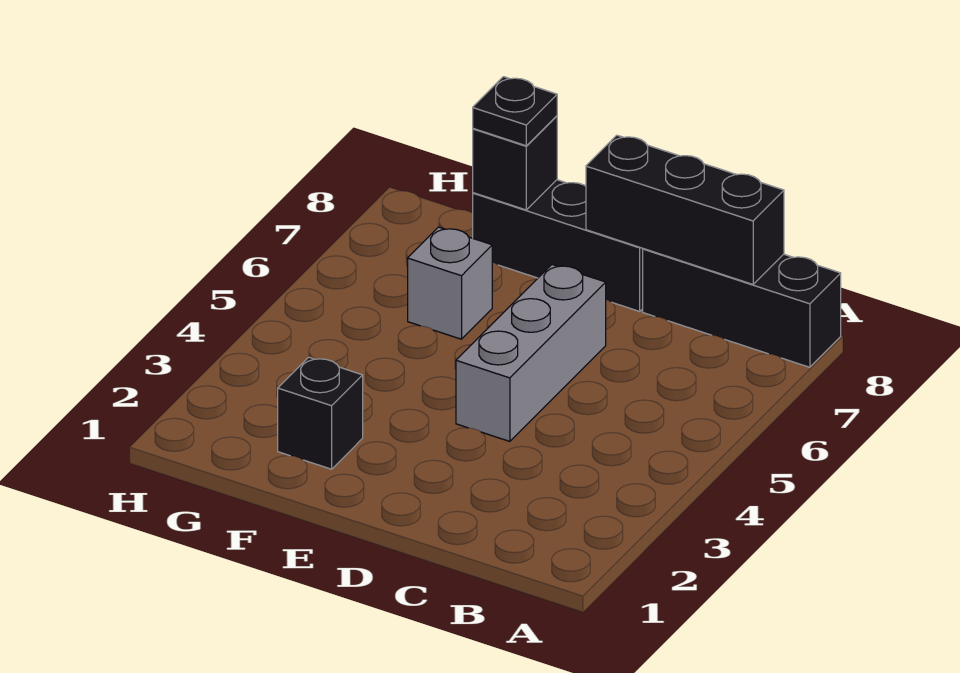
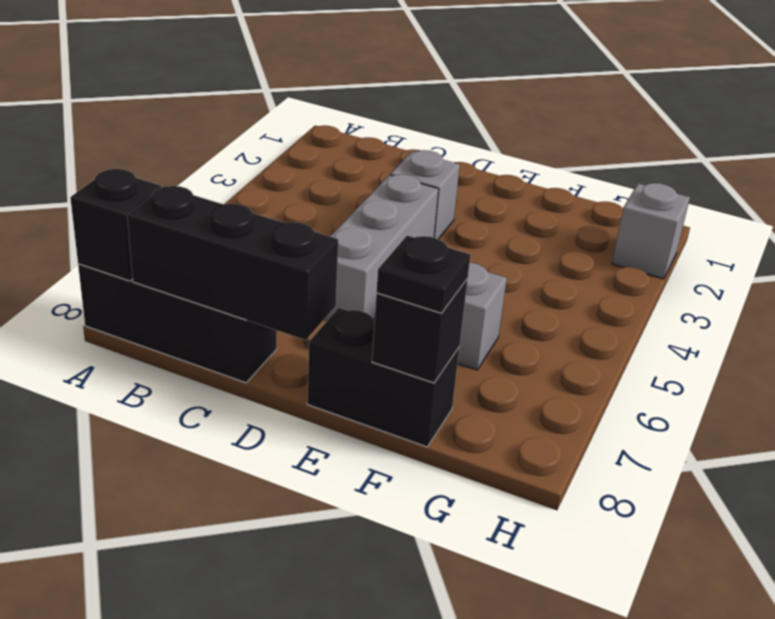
none -> grey 1x1 brick [390,150,460,239]
black 1x3 brick [473,180,643,311] -> black 1x2 brick [307,308,459,447]
black 1x1 brick [278,357,363,469] -> black 1x1 brick moved to [70,169,161,281]
none -> grey 1x1 brick [612,183,690,279]

